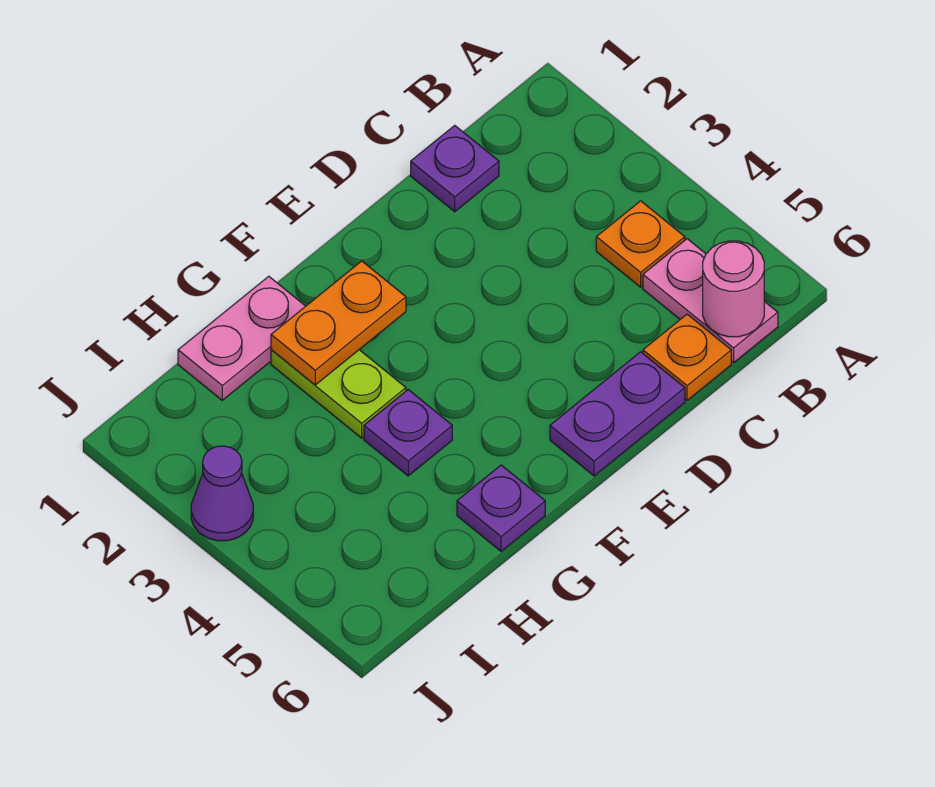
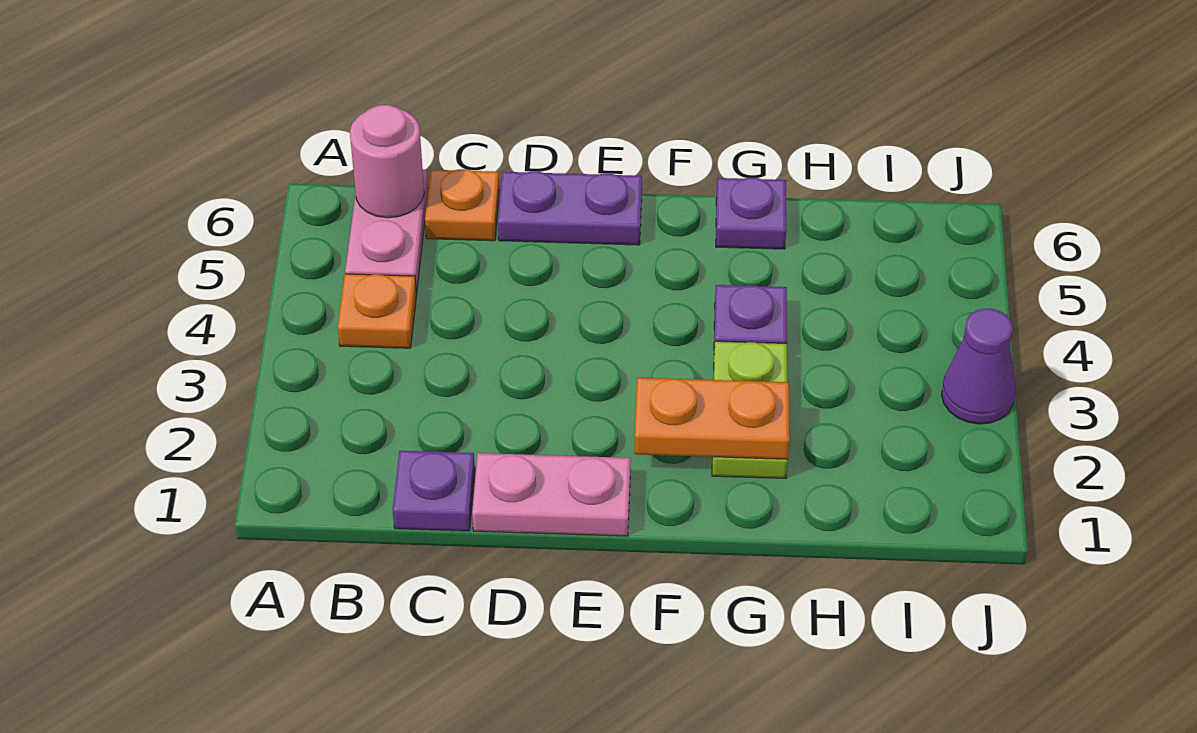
pink 1x2 plate [178,276,305,400] -> pink 1x2 plate moved to [472,453,631,536]

